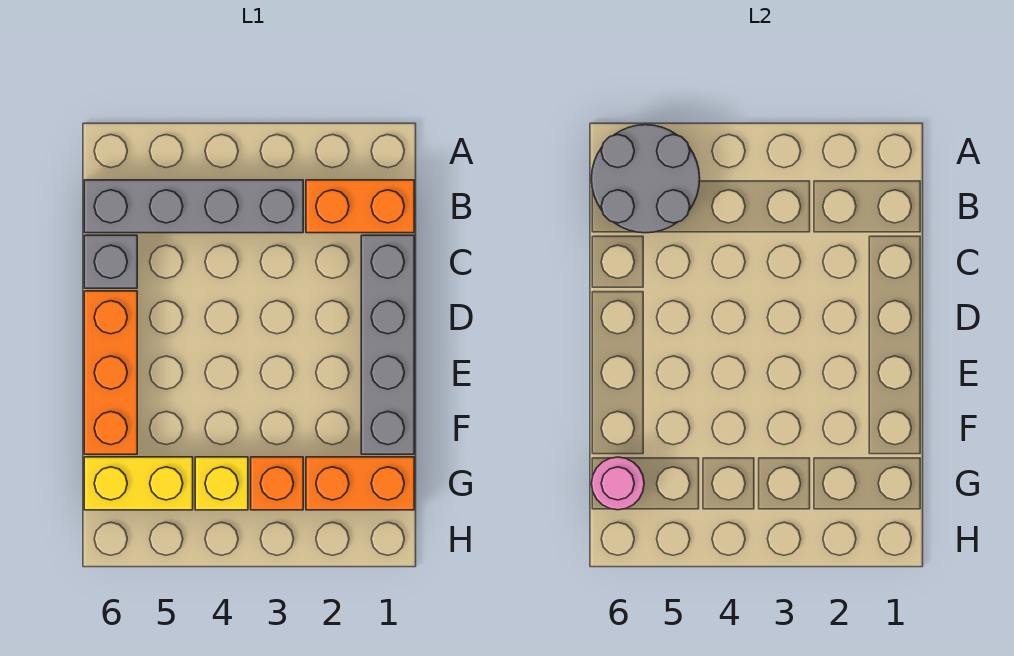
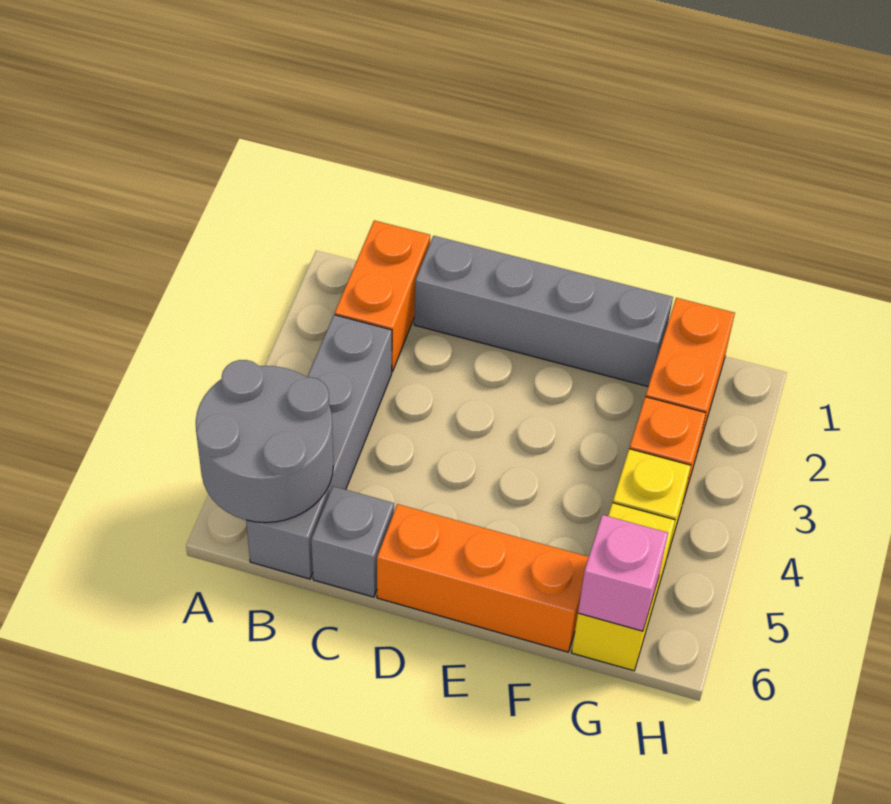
pink 1x1 round brick [592,457,644,510] -> pink 1x1 brick [578,515,668,631]

